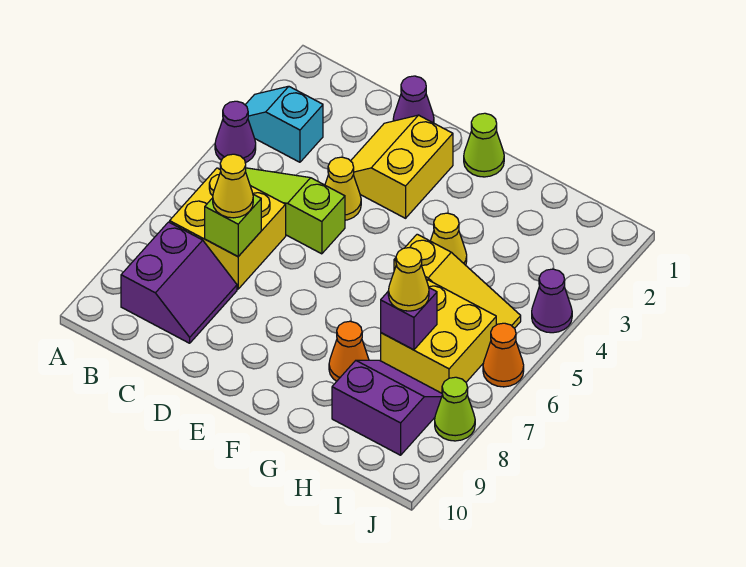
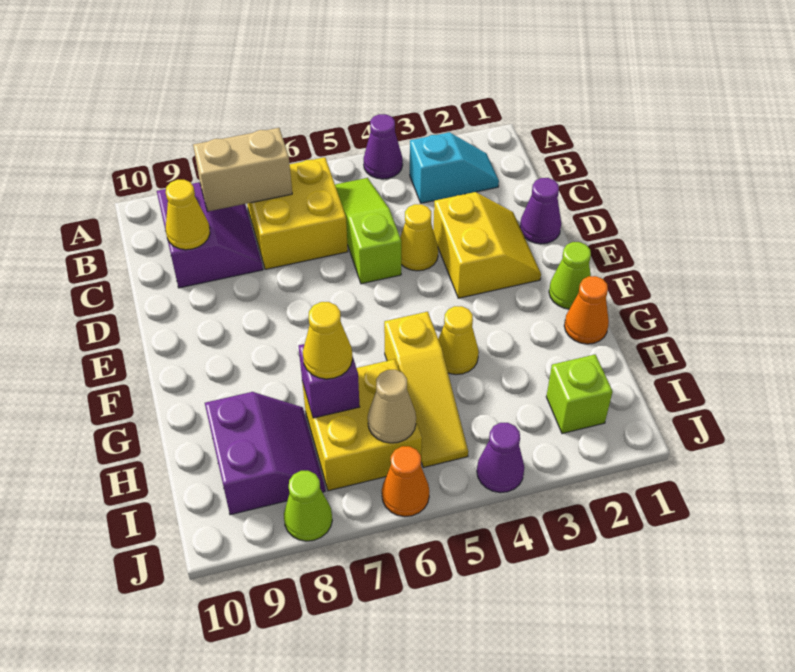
cyan 1x2 slope [245,86,323,162] -> cyan 1x2 slope turned to [410,132,499,203]
none -> tan 1x2 brick [193,128,292,211]
purple 2x2 slope [121,222,237,343] -> purple 2x2 slope turned to [157,182,263,288]
lime 1x1 brick [205,194,261,256] -> lime 1x1 brick moved to [546,355,613,434]
yellow 1x1 cone [213,154,253,218] -> yellow 1x1 cone moved to [165,180,210,250]
yellow 2x2 slope [351,115,453,218] -> yellow 2x2 slope turned to [433,192,541,298]
orange 1x1 cone [329,321,369,381] -> orange 1x1 cone moved to [564,276,609,344]
none -> tan 1x1 cone [368,370,416,443]

